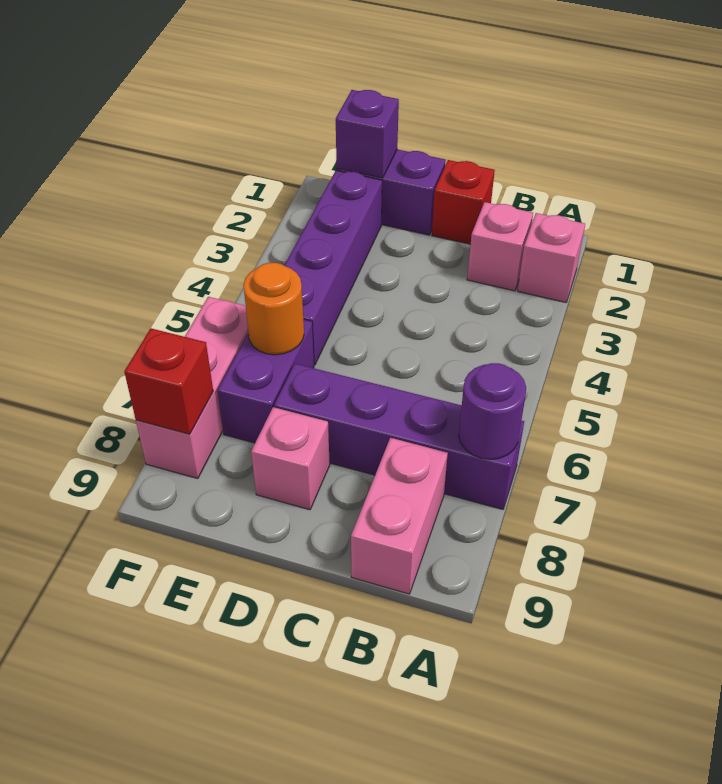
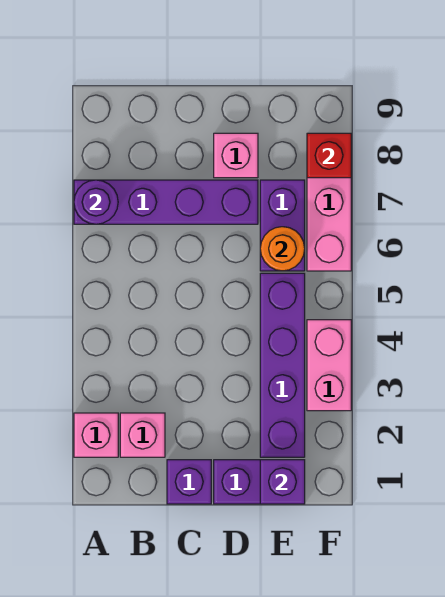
pink 1x2 brick [351,438,448,594] -> pink 1x2 brick moved to [307,320,351,411]
red 1x1 brick [432,160,495,244] -> purple 1x1 brick [167,460,211,504]

